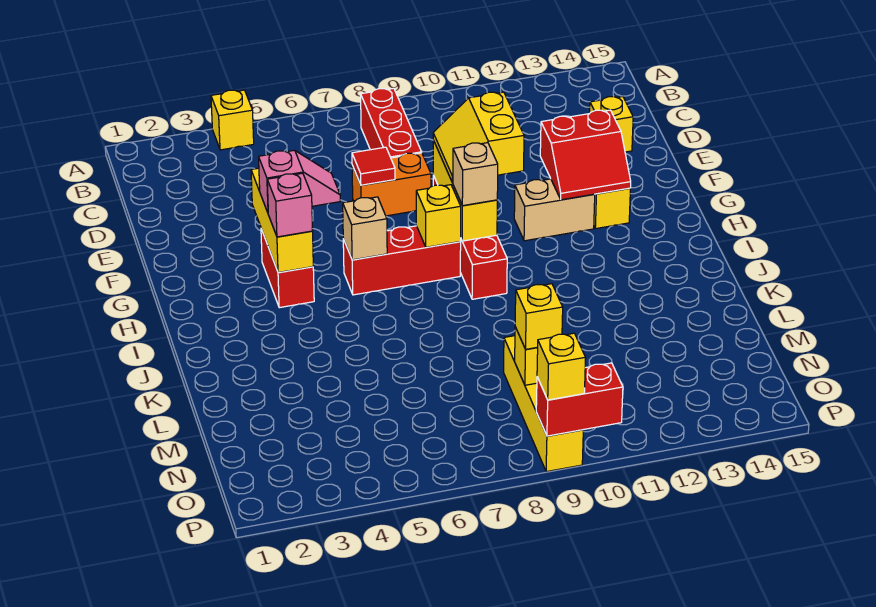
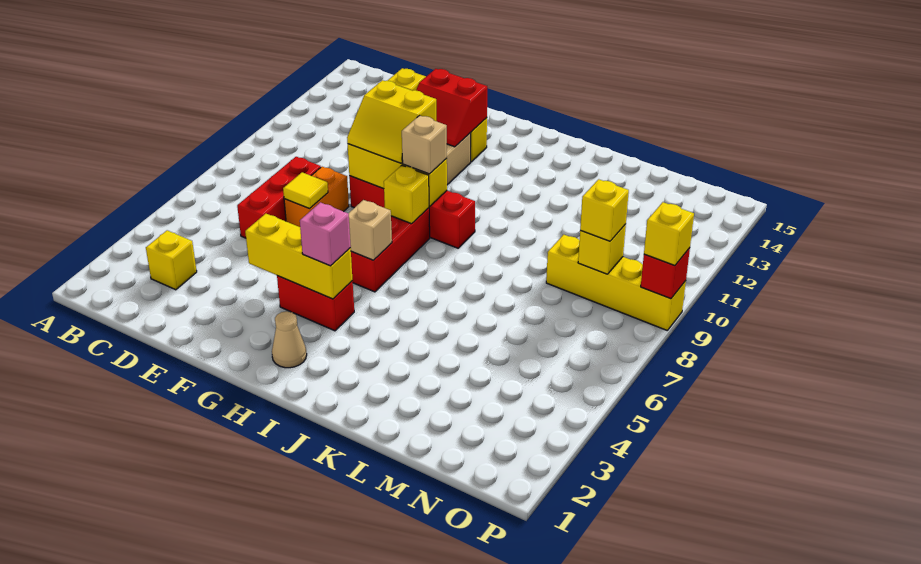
yellow 1x1 brick [211,90,254,150] -> yellow 1x1 brick moved to [146,230,197,290]
red 1x3 brick [361,88,422,158] -> red 1x3 brick turned to [237,157,321,238]
red 1x1 tile [352,147,395,185] -> yellow 1x1 tile [283,172,328,209]
red 2x2 slope [540,110,631,200] -> red 2x2 slope turned to [416,69,487,147]
pink 1x2 slope [259,150,340,213] -> none
none -> tan 1x1 cone [272,311,307,368]
red 1x2 brick [536,363,623,436] -> red 1x1 brick [641,248,690,299]

